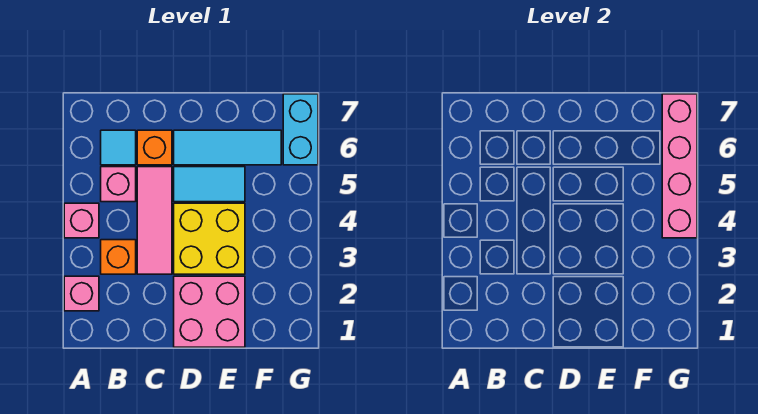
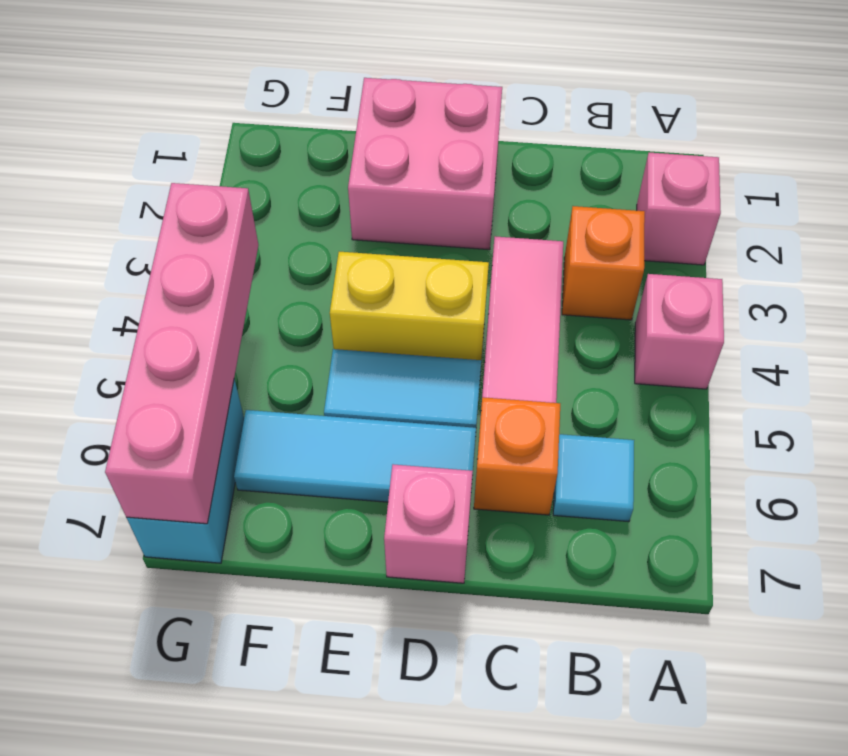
pink 1x1 brick [101,167,136,202] -> pink 1x1 brick moved to [384,464,473,583]
yellow 2x2 brick [174,203,245,274] -> yellow 1x2 brick [330,252,489,360]

